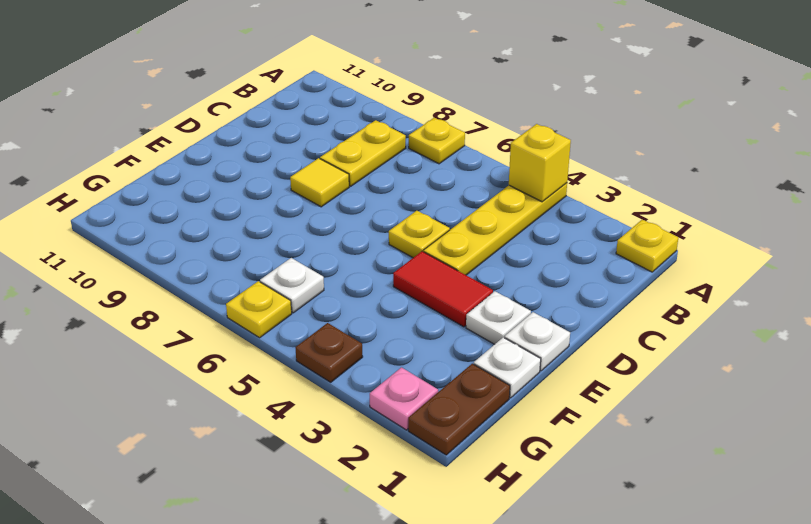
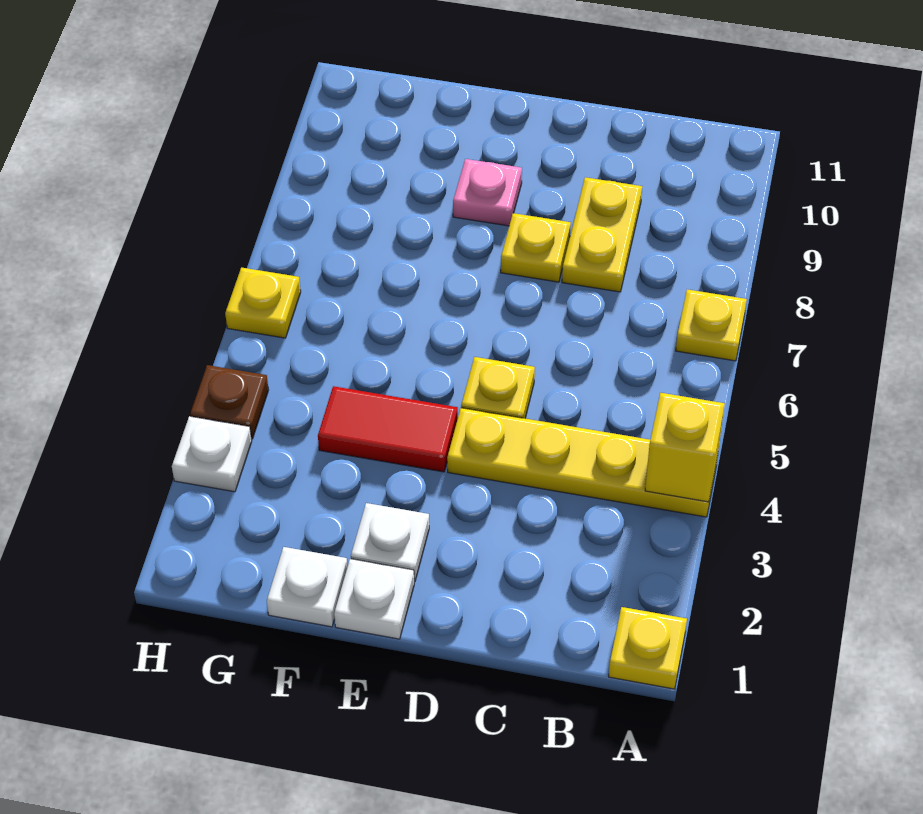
yellow 1x2 plate [320,120,406,186] -> yellow 1x2 plate turned to [562,177,642,292]
yellow 1x1 tile [290,158,349,207] -> yellow 1x1 plate [501,213,571,282]
red 1x2 tile [393,251,493,327] -> red 1x2 tile turned to [318,386,458,472]
brown 1x2 plate [408,364,510,455] -> none
white 1x1 plate [260,258,324,313] -> white 1x1 plate moved to [172,416,252,492]
pink 1x1 plate [370,367,438,430] -> pink 1x1 plate moved to [453,159,522,226]

